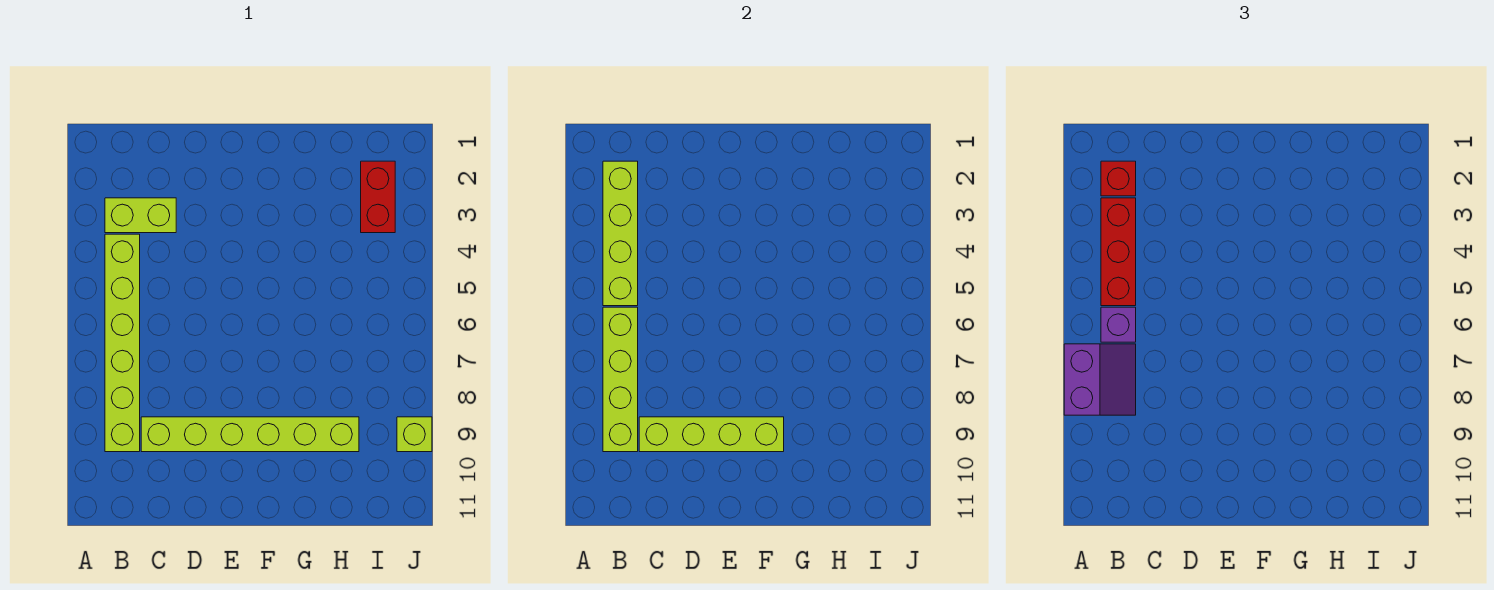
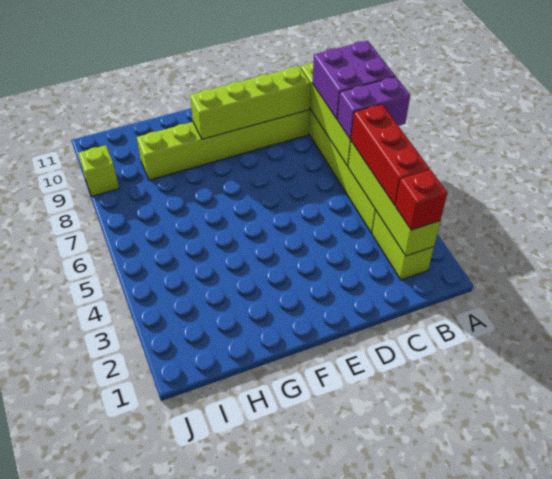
purple 2x2 slope [1064,344,1136,415] -> purple 2x2 brick [312,41,395,119]
lime 1x2 brick [105,198,176,233] -> lime 1x2 brick turned to [372,211,434,280]
purple 1x1 brick [1101,307,1136,342] -> purple 1x2 brick [338,77,410,140]
red 1x2 brick [361,161,395,233] -> none

